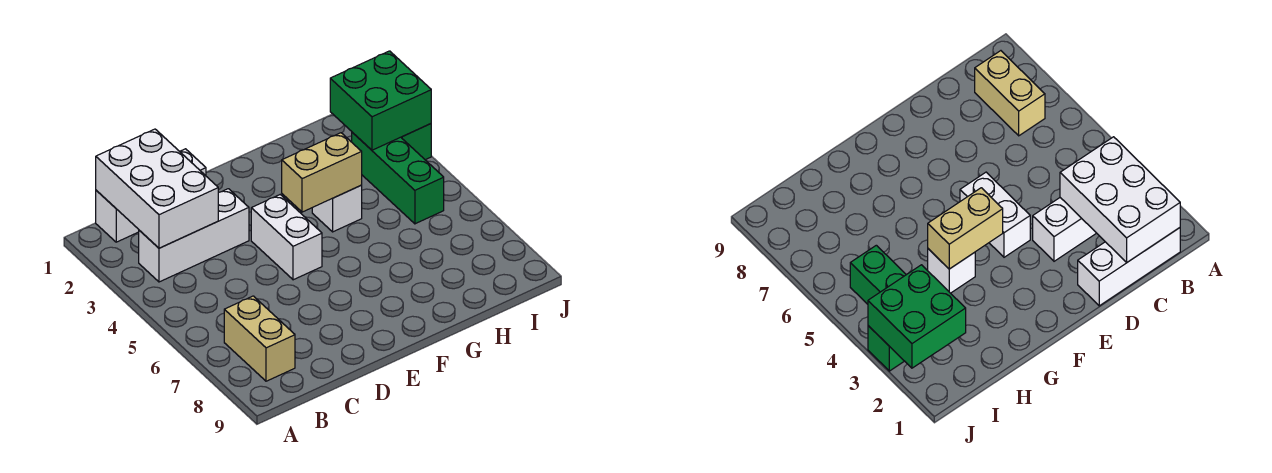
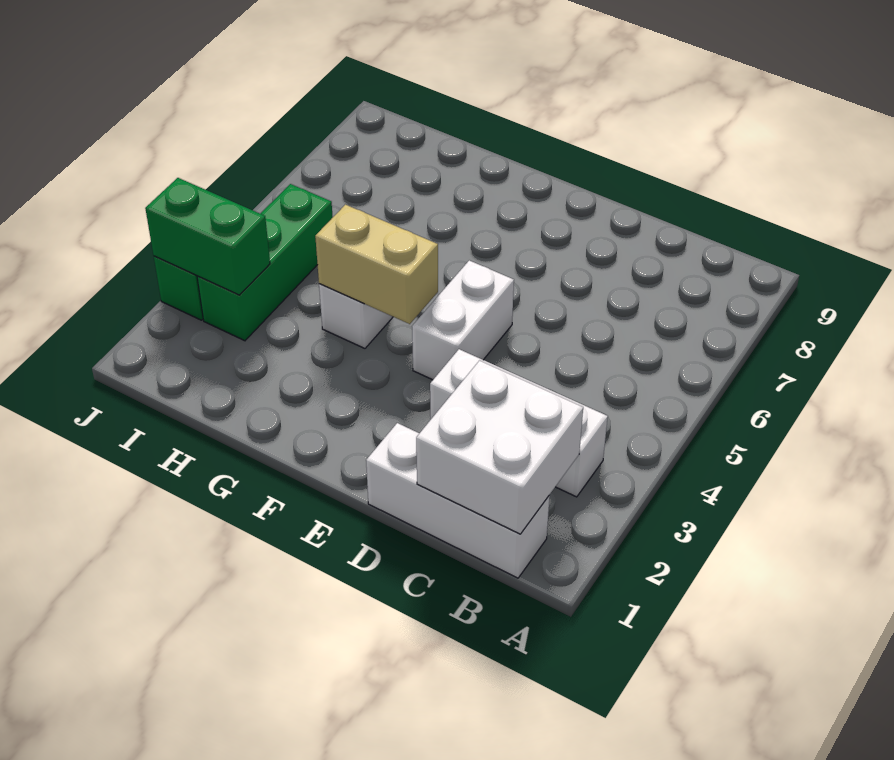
white 2x3 brick [96,129,218,248] -> white 2x2 brick [416,361,583,534]
tan 1x2 brick [224,296,295,381] -> none
green 2x2 brick [330,51,431,150] -> green 1x2 brick [145,178,270,295]

